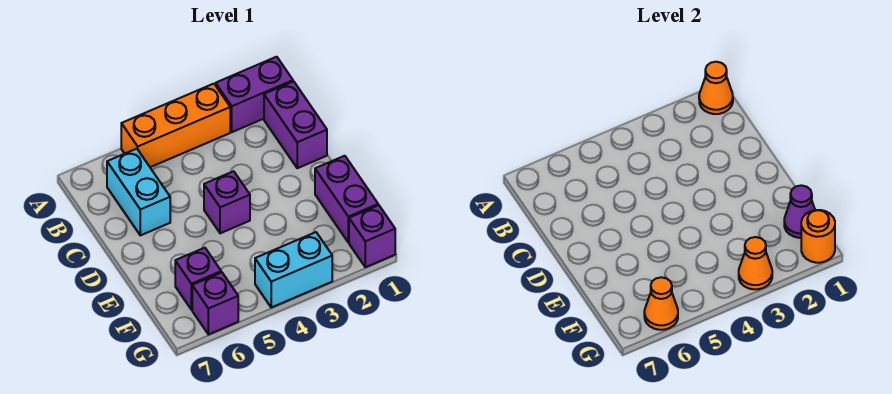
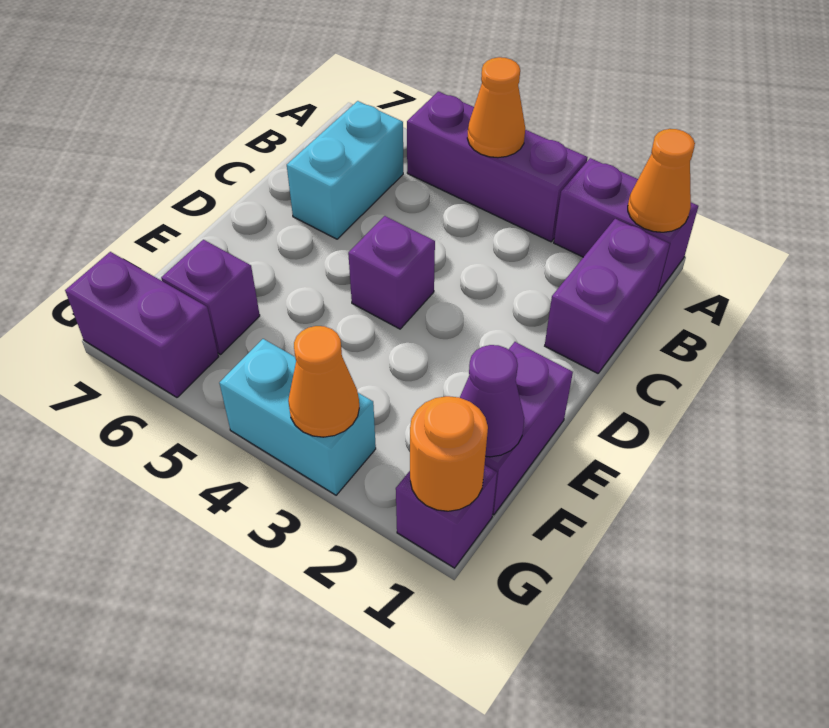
orange 1x3 brick [121,84,230,167] -> purple 1x3 brick [407,91,588,242]
purple 1x1 brick [192,272,238,335] -> purple 1x2 brick [65,252,219,397]
orange 1x1 cone [644,277,678,330] -> orange 1x1 cone moved to [467,57,525,158]

